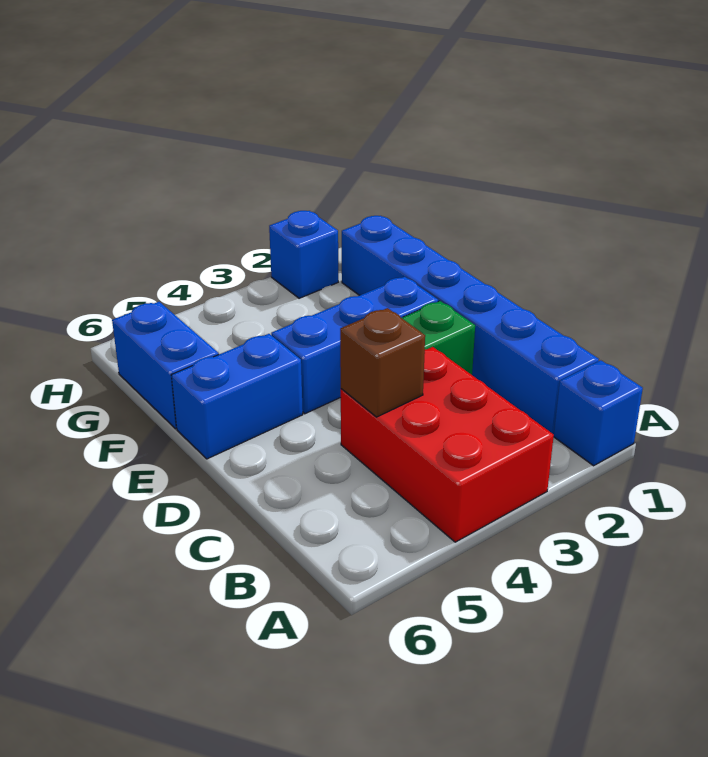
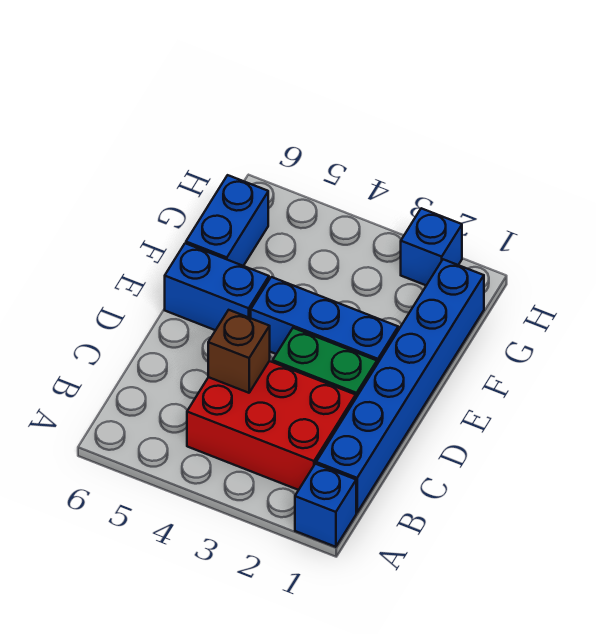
red 2x3 brick [341,347,554,542] -> red 2x3 brick turned to [187,361,356,490]

